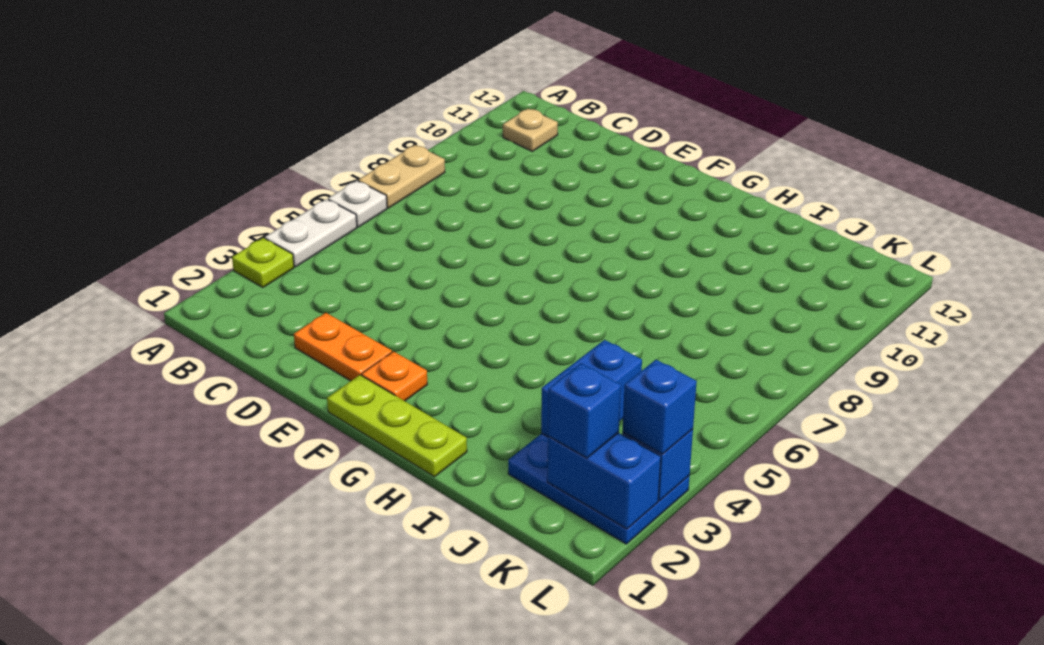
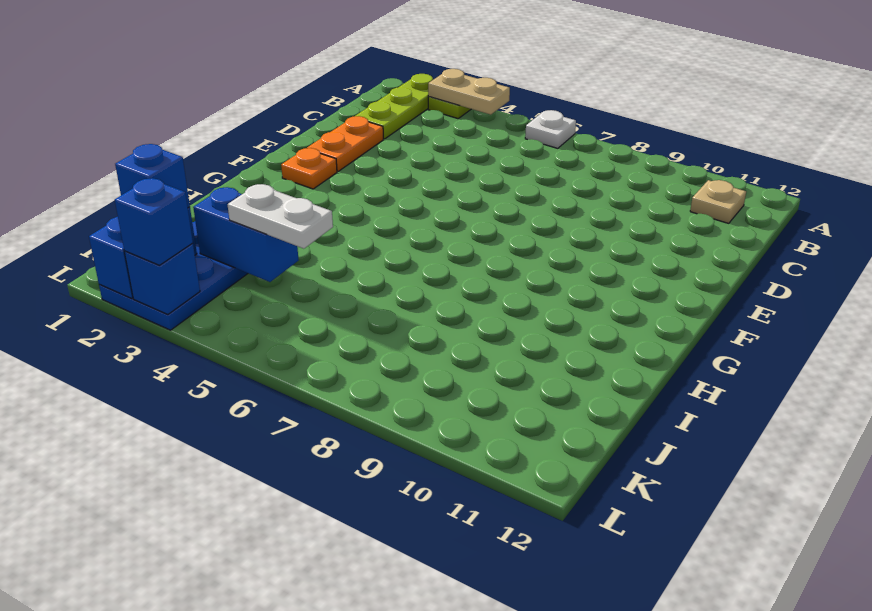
white 1x2 plate [265,199,357,267] -> white 1x2 plate moved to [228,184,333,249]
tan 1x2 plate [358,145,445,208] -> tan 1x2 plate moved to [428,69,510,115]
lime 1x3 plate [327,375,467,477] -> lime 1x3 plate moved to [356,74,433,139]

